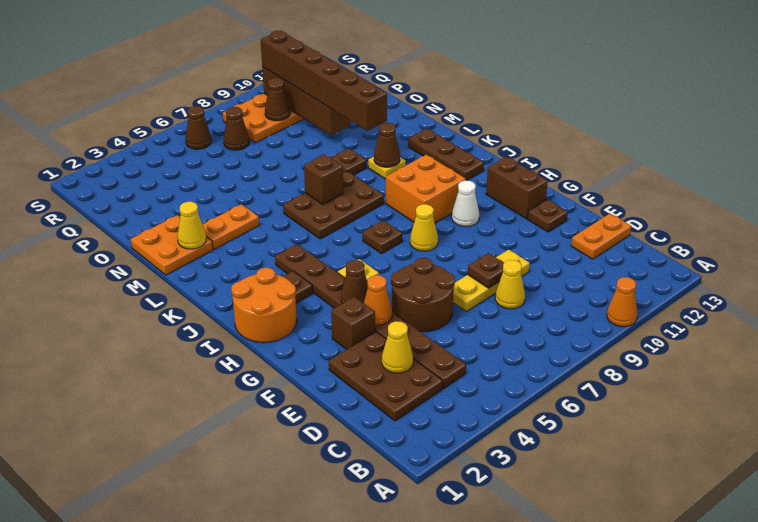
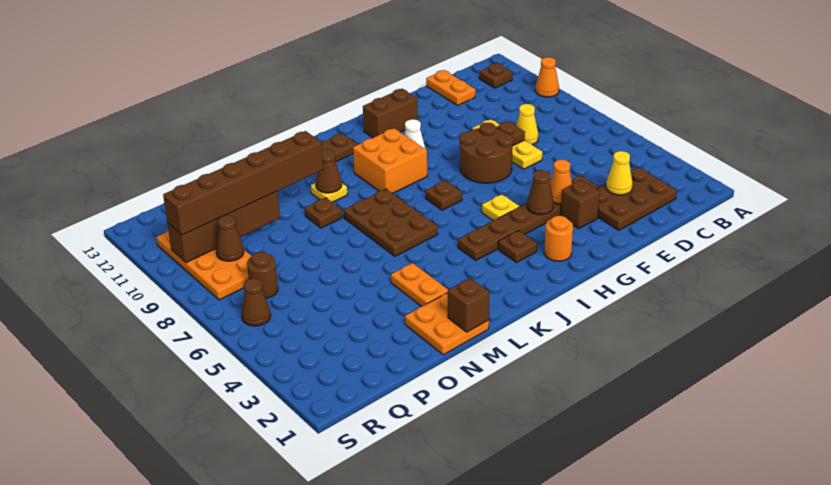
brown 1x8 plate [275,244,466,389] -> brown 1x6 plate [458,175,599,260]
brown 2x2 round brick [391,258,455,332] -> brown 2x2 round brick moved to [460,123,513,183]
brown 1x1 plate [528,200,567,232] -> brown 1x1 plate moved to [479,63,512,88]
orange 2x2 round brick [231,268,297,343] -> orange 1x1 round brick [544,216,573,261]
yellow 1x1 cone [410,204,438,251] -> none
brown 1x1 brick [304,154,343,205] -> brown 1x1 brick moved to [448,278,489,332]
yellow 1x1 cone [177,202,206,249] -> none
brown 1x1 cone [223,107,249,150] -> brown 1x1 round brick [247,252,278,298]

